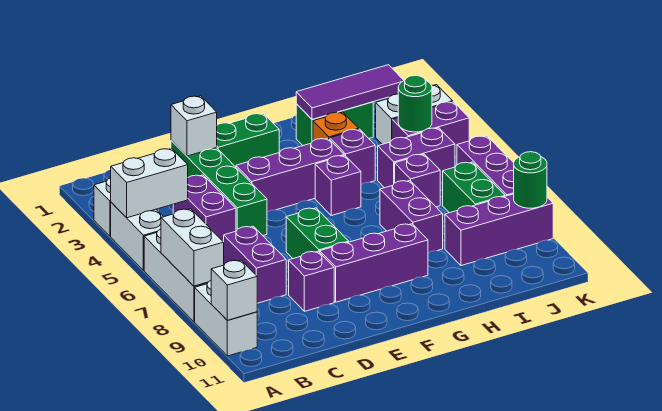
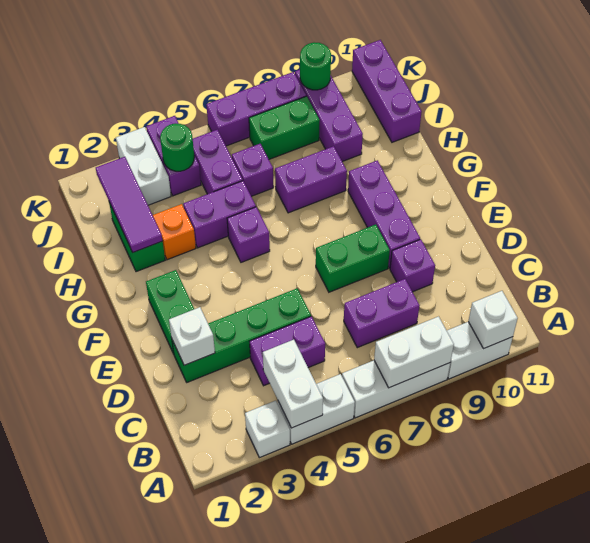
purple 1x3 brick [236,138,344,212] -> purple 1x3 brick moved to [352,40,422,142]
purple 1x1 brick [330,129,375,184] -> purple 1x2 brick [183,181,256,248]

